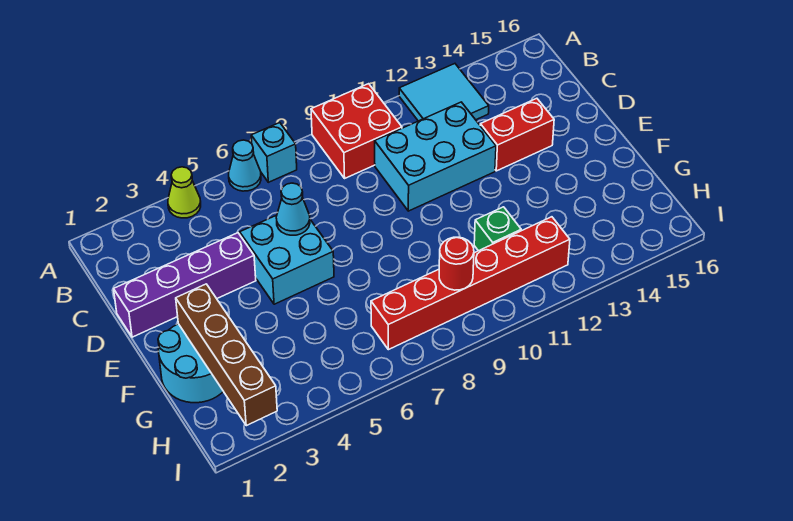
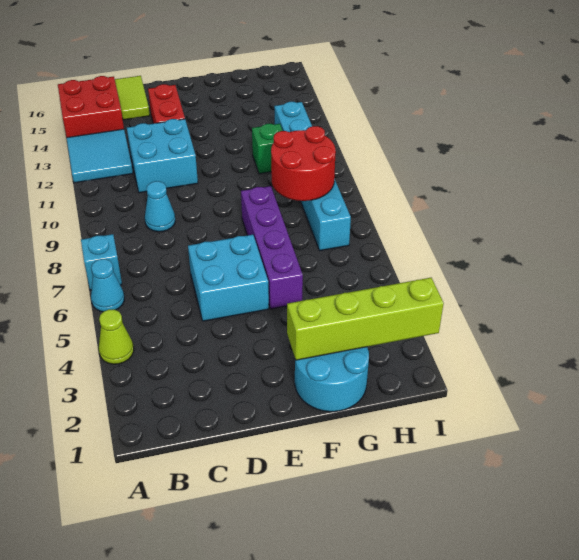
red 2x2 brick [311,84,402,178] -> red 2x2 brick moved to [58,76,124,137]
cyan 2x3 brick [375,102,496,211] -> cyan 2x2 brick [127,119,198,193]
none -> lime 1x2 tile [115,76,150,120]
purple 1x4 brick [114,233,256,337] -> purple 1x4 brick moved to [241,186,303,309]
cyan 1x1 cone [276,183,310,235] -> cyan 1x1 cone moved to [145,181,175,232]
brown 1x4 brick [176,284,277,426] -> lime 1x4 brick [287,278,444,360]
red 1x6 brick [371,217,570,350] -> cyan 1x6 brick [274,102,351,251]
red 1x1 round brick [439,237,474,290] -> red 2x2 round brick [271,126,336,201]

